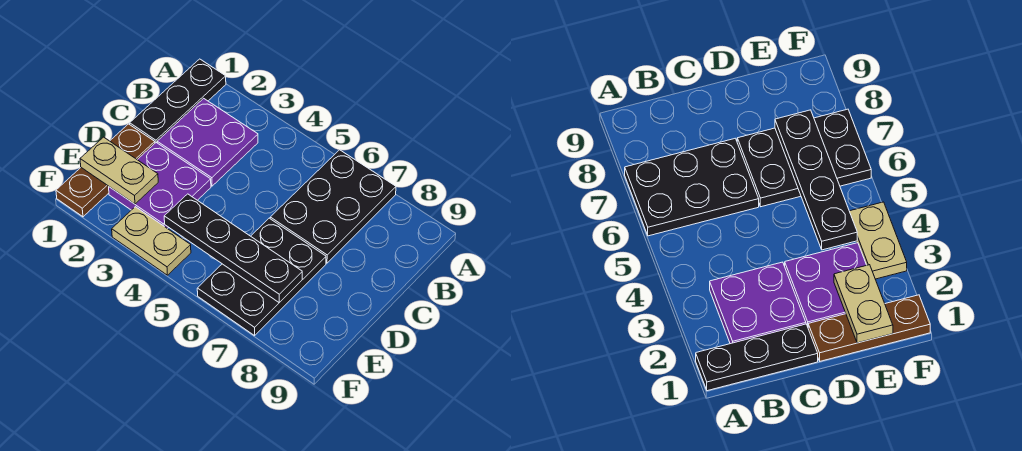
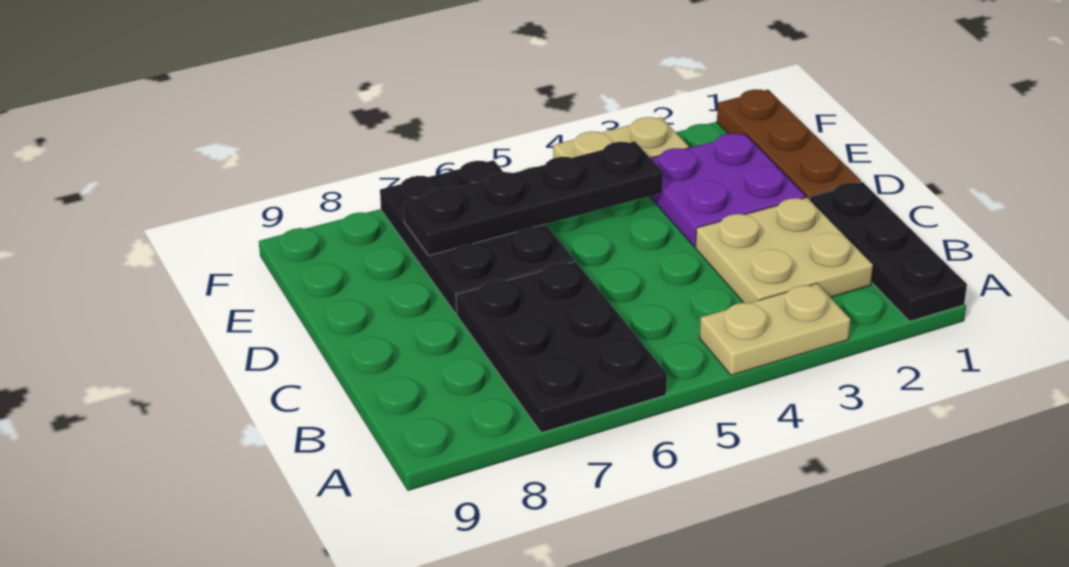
purple 2x2 plate [157,98,258,186] -> tan 2x2 plate [696,197,873,303]
tan 1x2 plate [80,137,158,204] -> tan 1x2 plate moved to [700,283,850,375]

